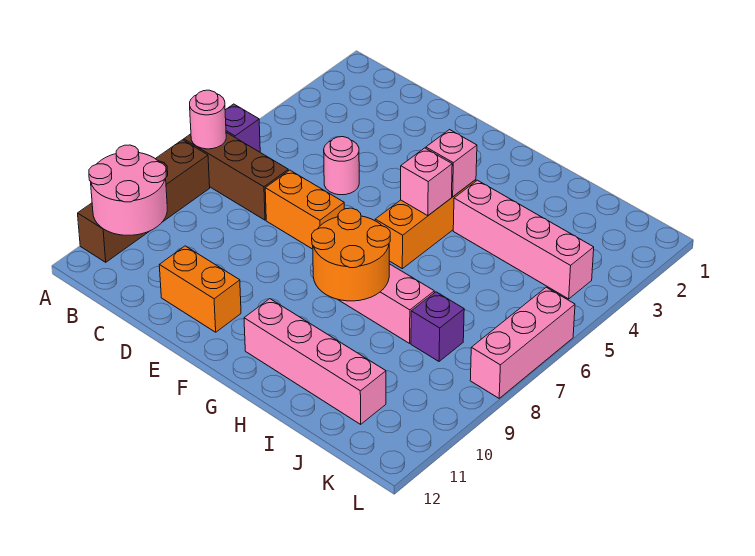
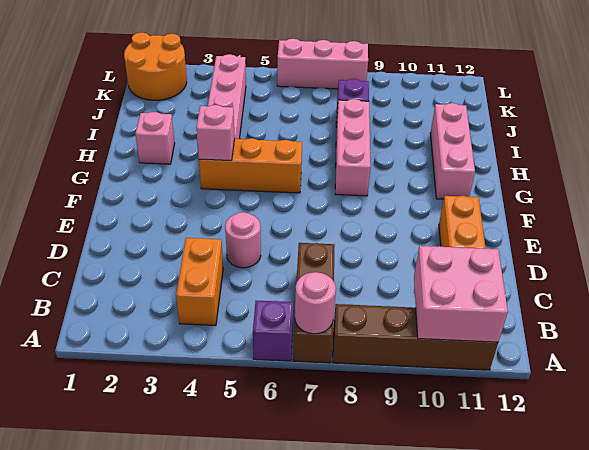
pink 2x2 round brick [89,145,167,235] -> pink 2x2 brick [414,246,508,342]
orange 1x2 brick [265,170,344,249] -> orange 1x2 brick moved to [176,238,223,326]
pink 1x1 brick [401,148,452,216] -> pink 1x1 brick moved to [135,112,175,164]
orange 2x2 round brick [312,208,390,301] -> orange 2x2 round brick moved to [124,33,187,100]
pink 1x4 brick [244,299,386,424] -> pink 1x3 brick [430,103,475,199]

